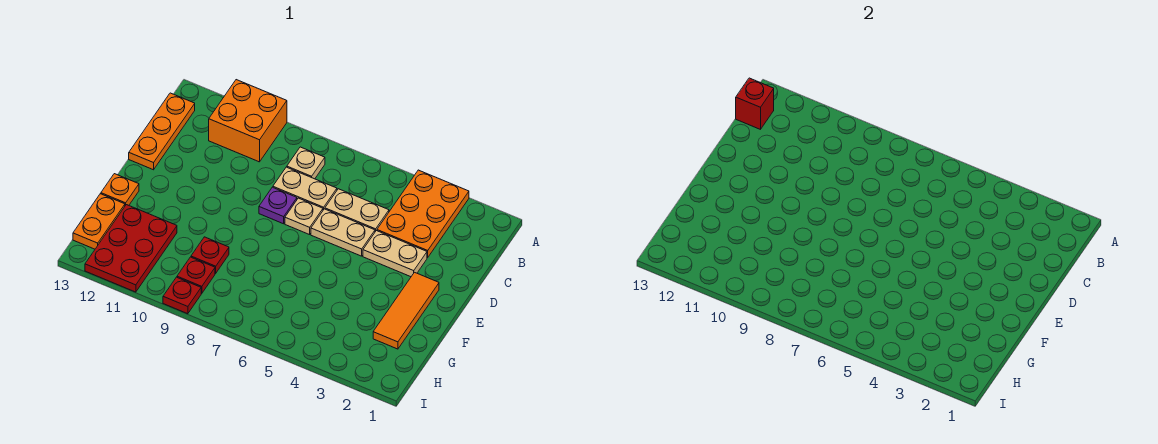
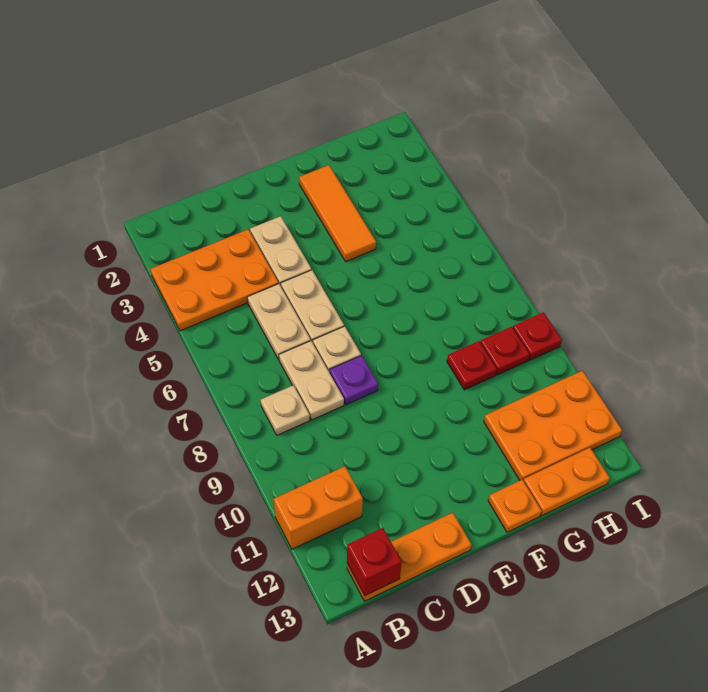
orange 2x2 brick [209,80,287,162] -> orange 1x2 brick [274,466,363,549]
orange 1x3 tile [373,272,439,349] -> orange 1x3 tile turned to [299,165,376,262]
red 2x3 plate [85,205,177,292] -> orange 2x3 plate [484,371,622,481]

